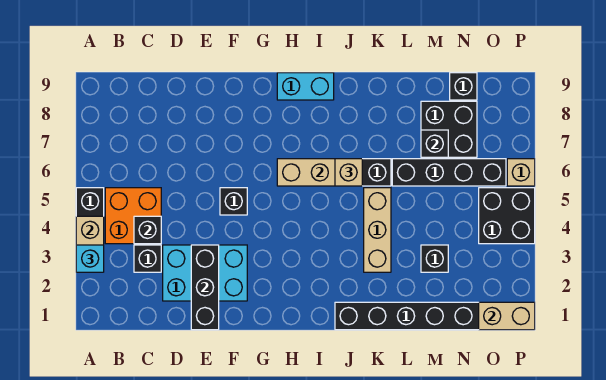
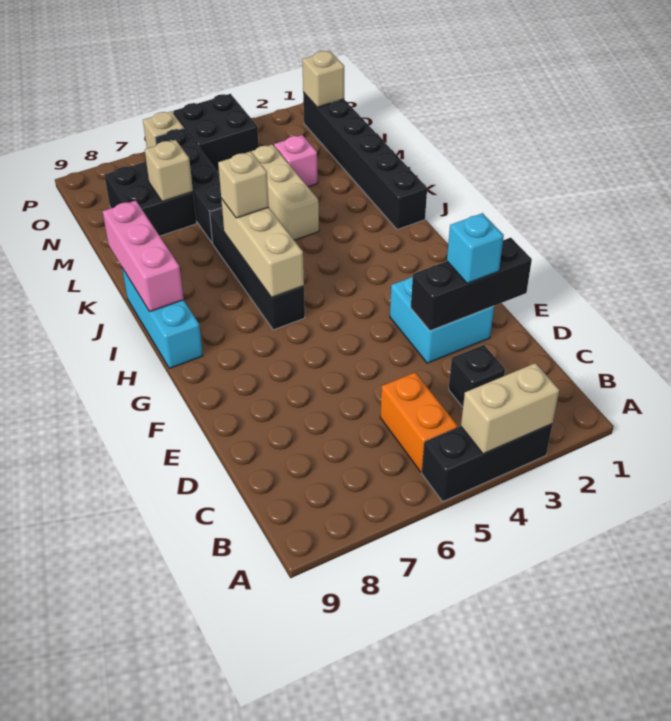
cyan 1x1 brick [76,245,104,272] -> cyan 1x1 brick moved to [447,213,504,283]
orange 2x2 brick [105,188,161,244] -> orange 1x2 brick [380,372,458,472]
black 1x1 brick [134,216,161,244] -> none
cyan 2x3 brick [163,245,247,301] -> cyan 2x2 brick [390,277,494,363]
black 1x1 brick [220,188,247,215] -> none
cyan 1x2 brick [277,73,334,100] -> cyan 1x3 brick [122,268,203,368]
none -> pink 1x3 brick [103,201,184,312]
tan 1x3 brick [364,188,391,272] -> tan 1x3 brick turned to [245,144,319,240]
black 1x1 brick [421,245,448,272] -> pink 1x1 brick [274,135,318,187]
black 1x1 brick [421,130,448,157] -> tan 1x1 brick [145,140,193,202]
black 1x1 brick [450,73,477,100] -> none
tan 1x2 brick [479,302,535,330] -> tan 1x1 brick [302,51,344,107]

